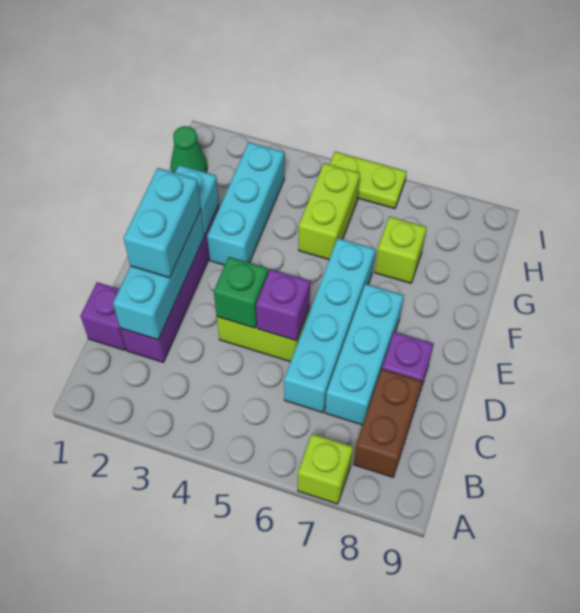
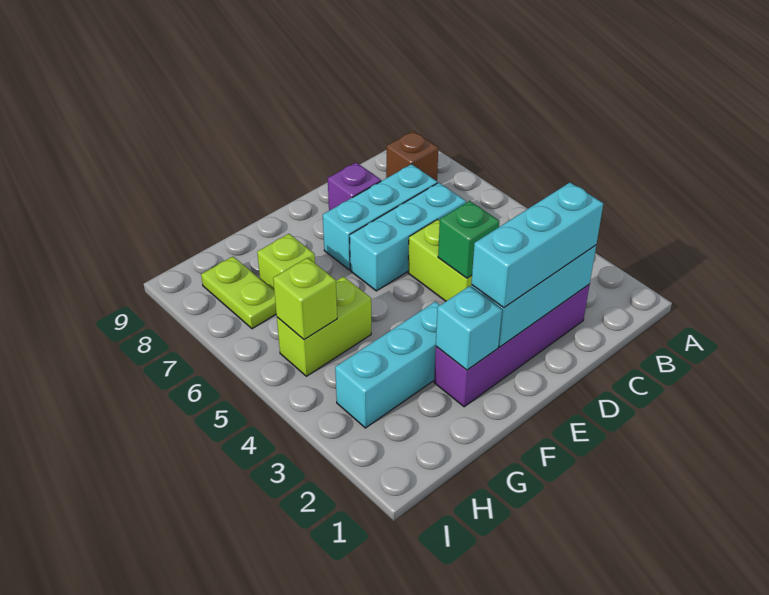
lime 1x1 brick [298,434,353,504] -> lime 1x1 brick moved to [273,258,337,340]
brown 1x2 brick [353,369,422,477] -> brown 1x1 brick [386,131,438,181]
purple 1x1 brick [80,282,126,350] -> none
cyan 1x4 brick [284,238,375,412] -> cyan 1x3 brick [350,183,466,291]
cyan 1x2 brick [124,168,201,278] -> cyan 1x3 brick [471,183,603,307]
purple 1x1 brick [256,269,310,341] -> none
green 1x1 cone [171,126,207,173] -> none
lime 1x2 plate [330,152,407,209] -> lime 1x2 plate moved to [201,257,276,329]

